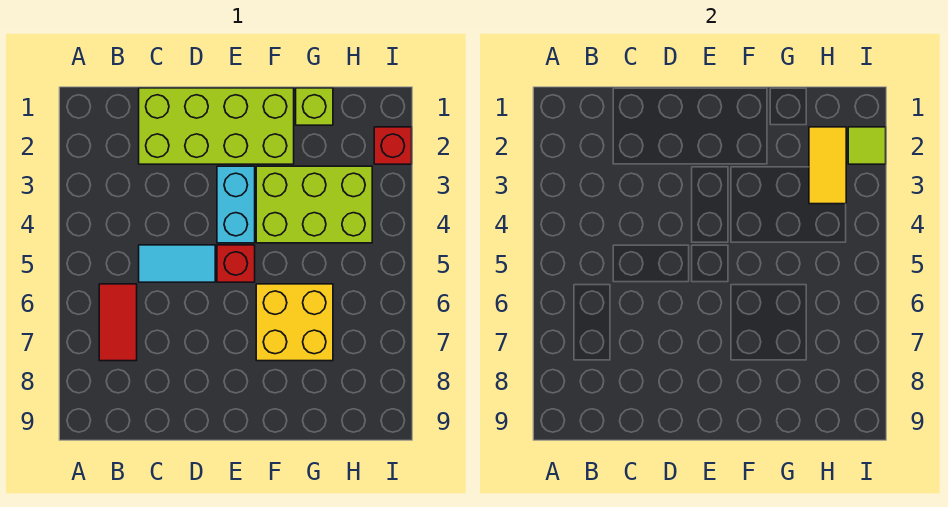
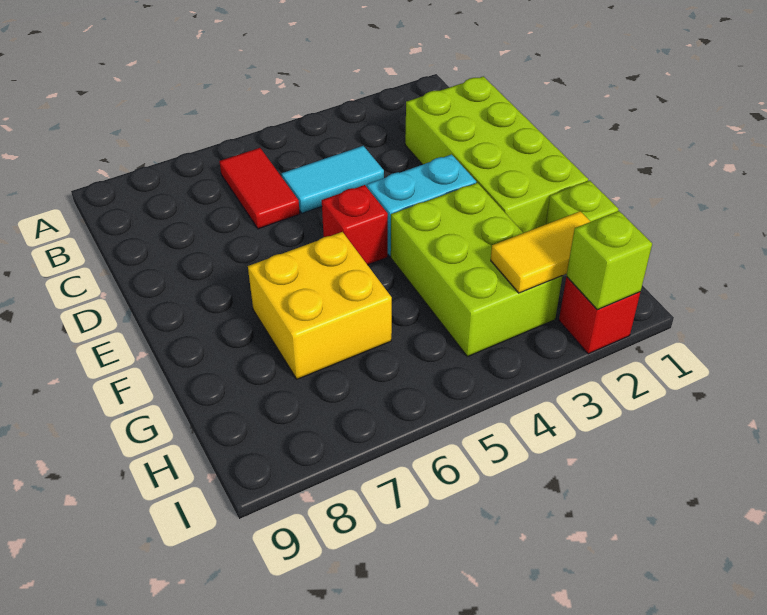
red 1x2 tile [99,284,137,361] -> red 1x2 tile turned to [219,148,300,229]
cyan 1x2 tile [139,245,215,282] -> cyan 1x2 tile turned to [282,146,384,213]
lime 1x1 tile [848,127,886,164] -> lime 1x1 brick [567,211,652,310]

